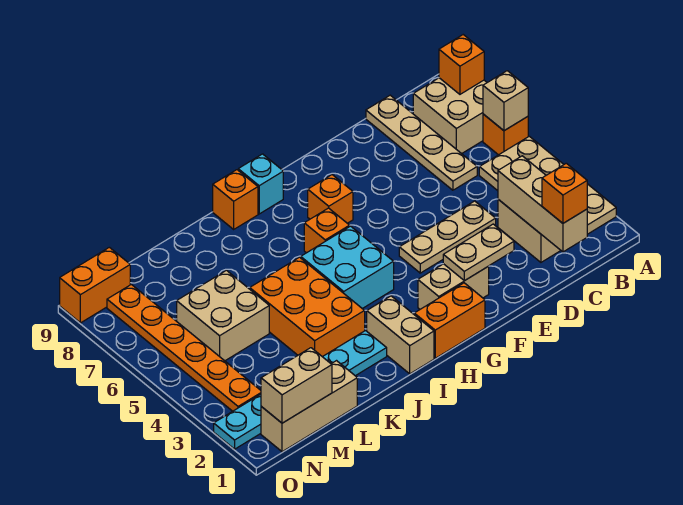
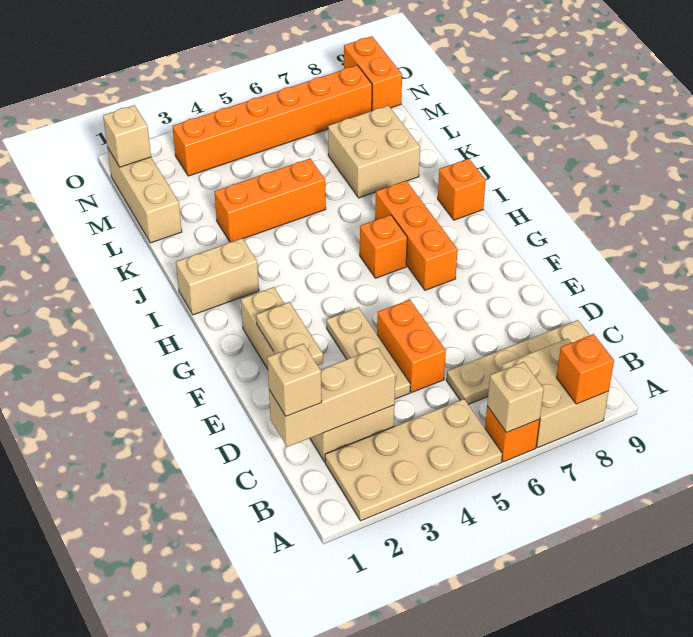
orange 1x1 brick [542,163,587,223] -> tan 1x1 brick [267,344,322,416]
orange 1x2 brick [414,283,485,358] -> orange 1x2 brick moved to [377,300,446,392]
orange 1x1 brick [308,175,353,223] -> orange 1x3 brick [375,181,458,290]
cyan 2x2 brick [301,226,394,309] -> none
cyan 1x1 brick [238,154,283,214] -> none
cyan 1x6 plate [214,331,387,449] -> none
orange 2x3 brick [250,257,365,357] -> orange 1x3 brick [214,159,326,242]
tan 2x2 brick [177,270,269,361] -> tan 2x2 brick moved to [328,106,420,198]
tan 1x2 brick [261,348,332,423] -> tan 1x1 brick [103,105,151,167]
orange 1x6 plate [107,284,261,411] -> orange 1x6 brick [172,65,372,176]

